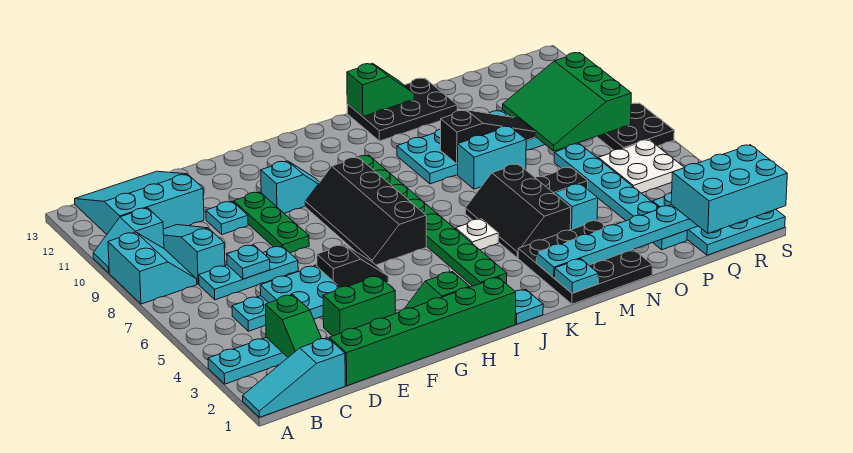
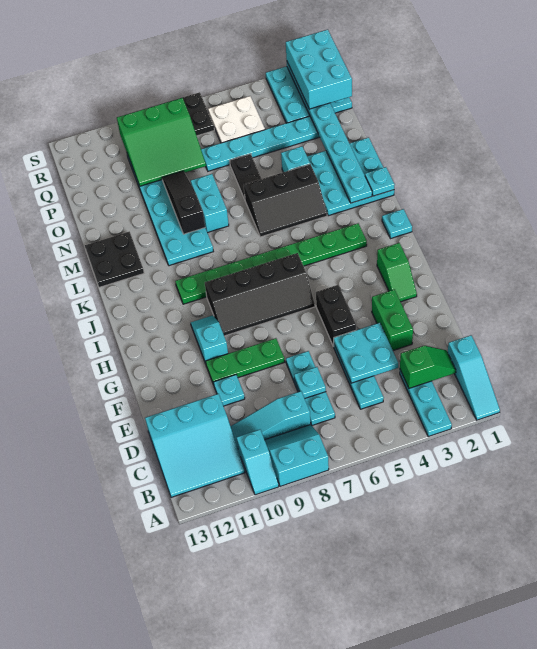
cyan 3x3 slope [75,171,204,234] -> cyan 3x3 slope turned to [145,394,245,497]
green 1x6 brick [330,277,516,386] -> none
black 1x2 slope [317,245,388,287] -> black 1x2 brick [316,285,356,346]
white 1x1 plate [456,219,498,250] -> none
black 3x3 plate [518,220,652,304] -> cyan 3x3 plate [307,138,394,216]
black 2x3 plate [347,78,457,141] -> black 2x2 plate [85,232,144,287]
green 1x2 slope [347,63,414,116] -> none

